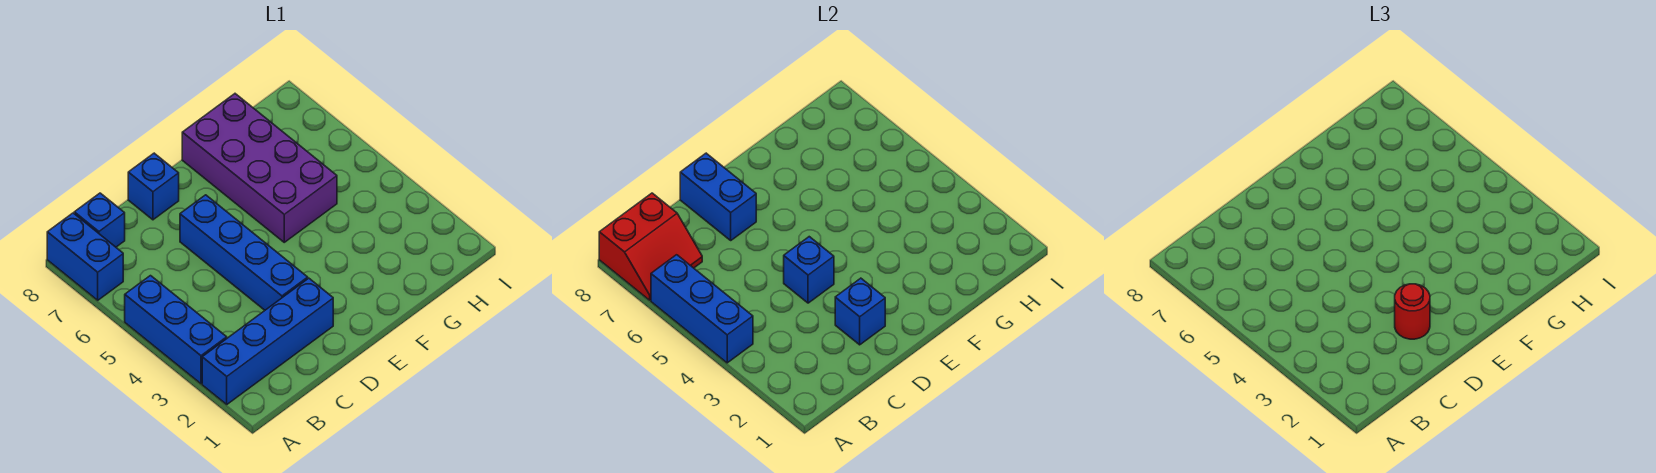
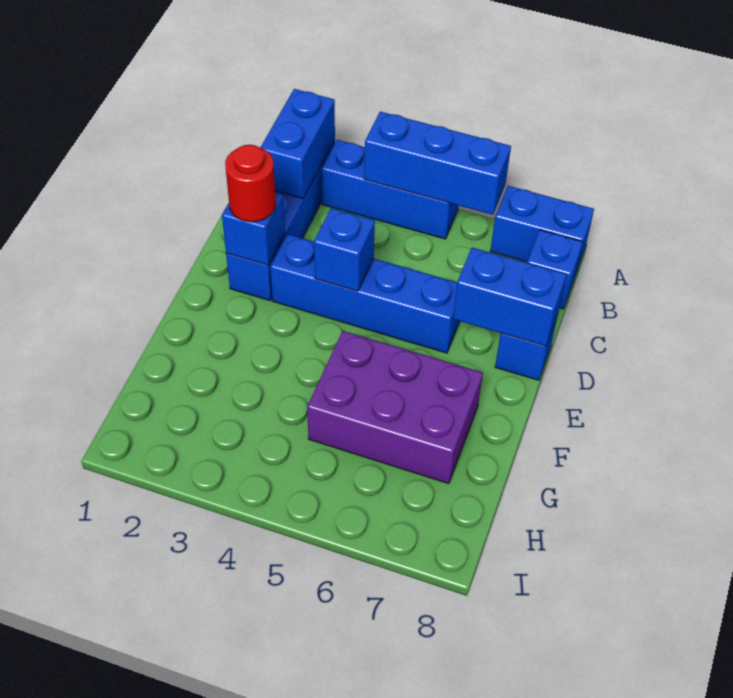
none -> blue 1x2 brick [260,89,335,199]
red 2x2 slope [599,193,702,300] -> none
purple 2x4 brick [182,94,337,242] -> purple 2x3 brick [307,331,483,484]

